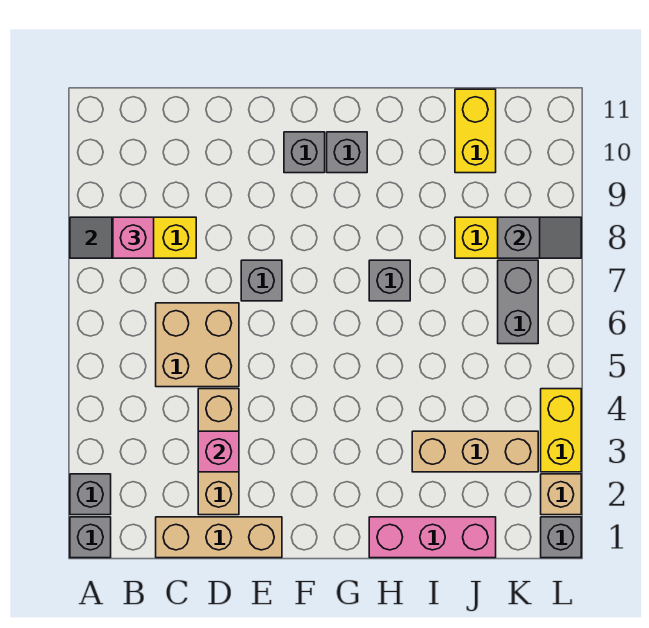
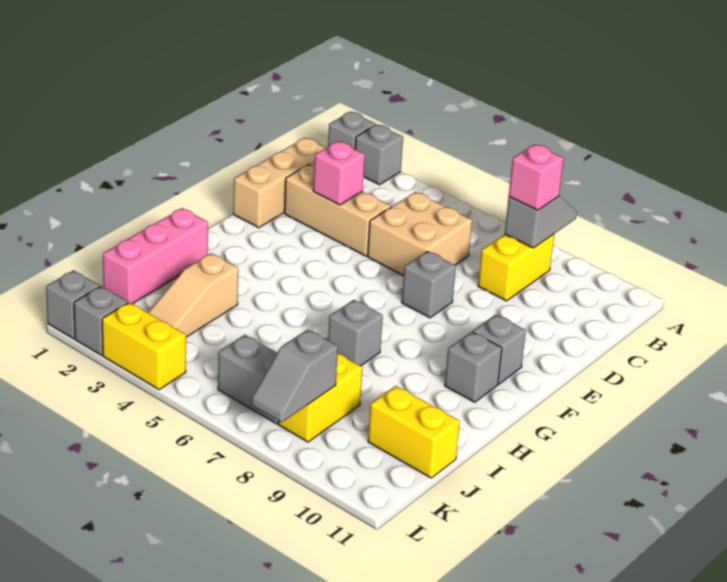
tan 1x3 brick [412,431,538,472] -> tan 1x3 slope [148,253,238,337]
tan 1x1 brick [541,474,581,515] -> grey 1x1 brick [74,286,128,355]

